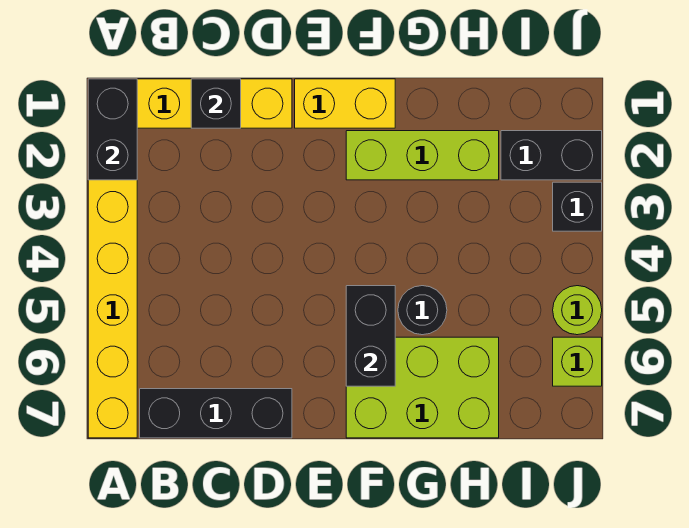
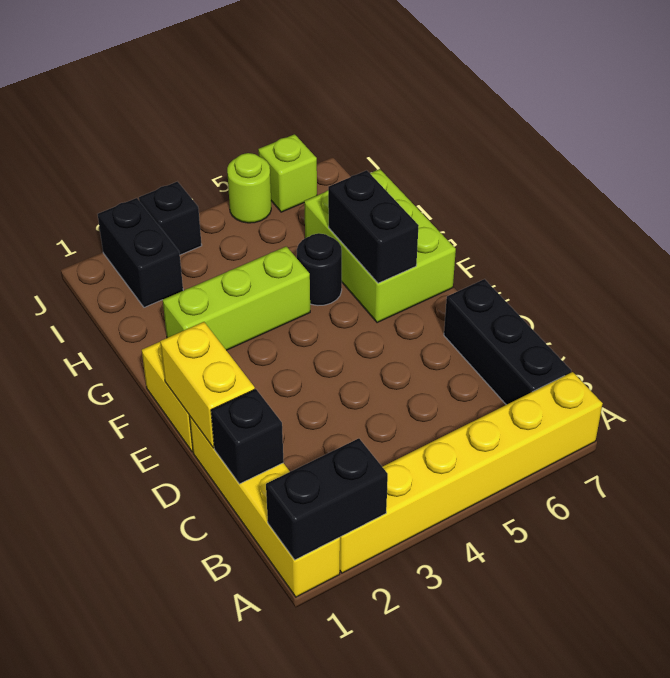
none -> yellow 1x2 brick [160,322,255,448]
lime 1x3 brick [346,131,499,180] -> lime 1x3 brick turned to [163,246,310,350]
black 1x2 brick [346,286,395,386] -> black 1x2 brick turned to [328,170,419,283]

